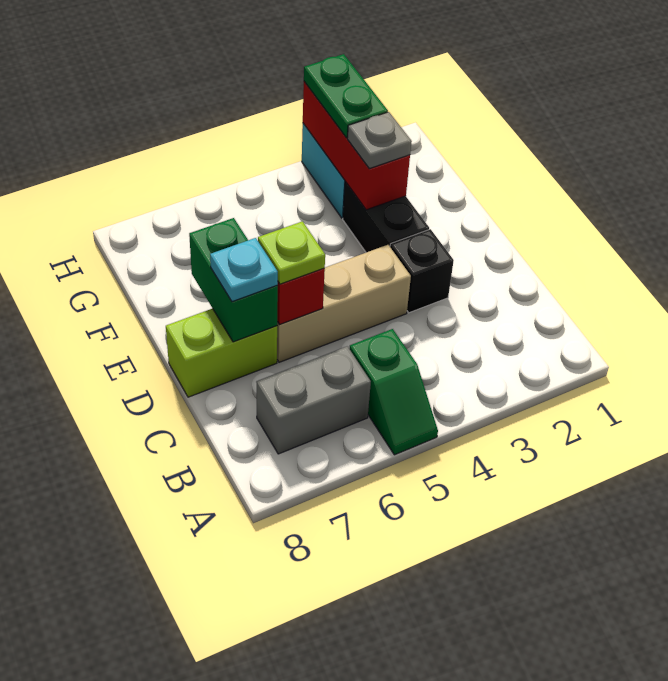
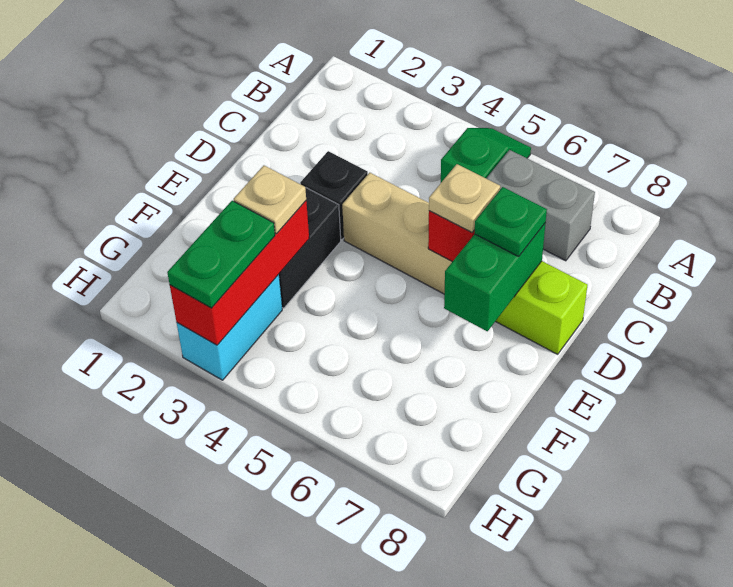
lime 1x1 plate [258,221,325,284] -> tan 1x1 plate [429,164,500,233]
cyan 1x1 plate [210,238,278,302] -> green 1x1 plate [474,187,547,256]
grey 1x1 plate [347,112,412,169] -> tan 1x1 plate [234,166,306,234]

